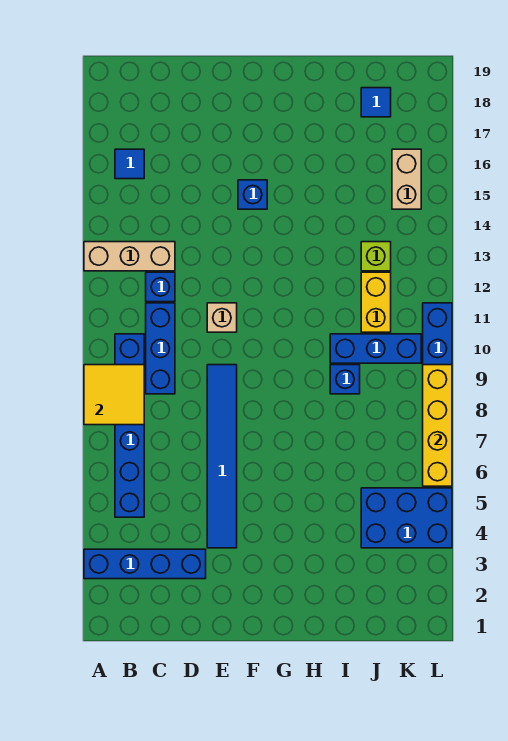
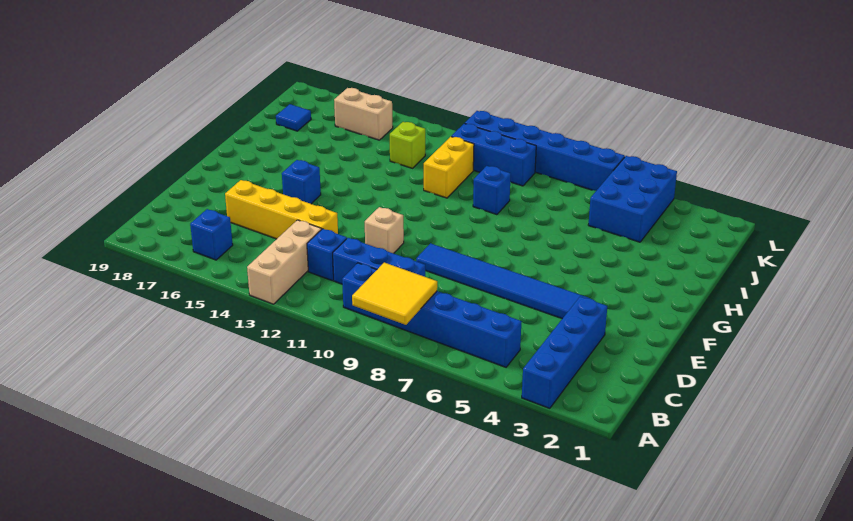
blue 1x1 tile [115,149,144,179] -> blue 1x1 brick [190,209,233,260]
blue 1x3 brick [330,334,421,363] -> blue 1x3 brick turned to [451,124,536,186]
yellow 1x2 brick [361,272,391,332] -> yellow 1x2 brick turned to [424,137,474,198]
yellow 1x4 brick [423,365,452,486] -> yellow 1x4 brick moved to [225,180,338,239]

